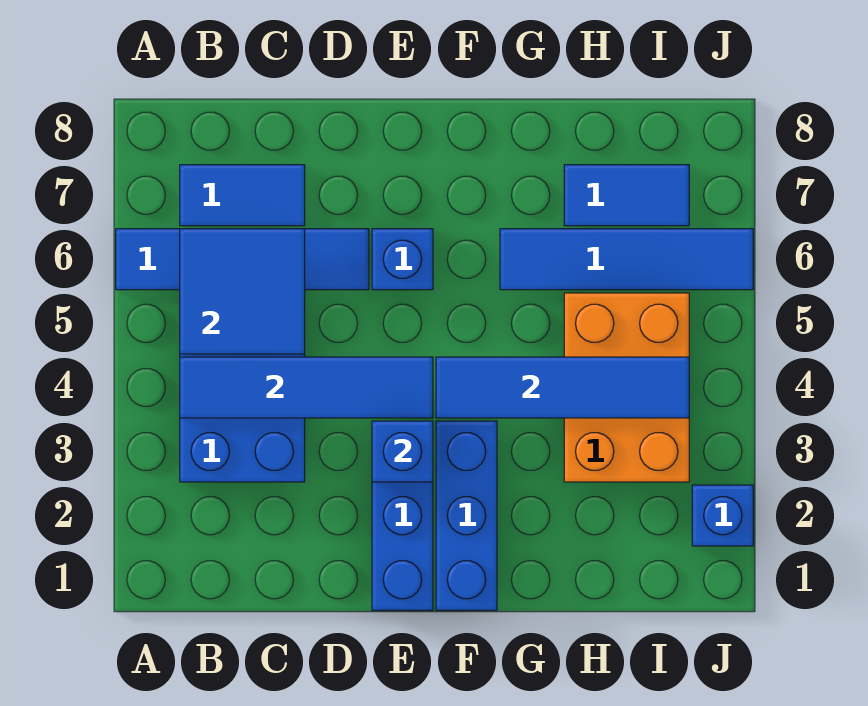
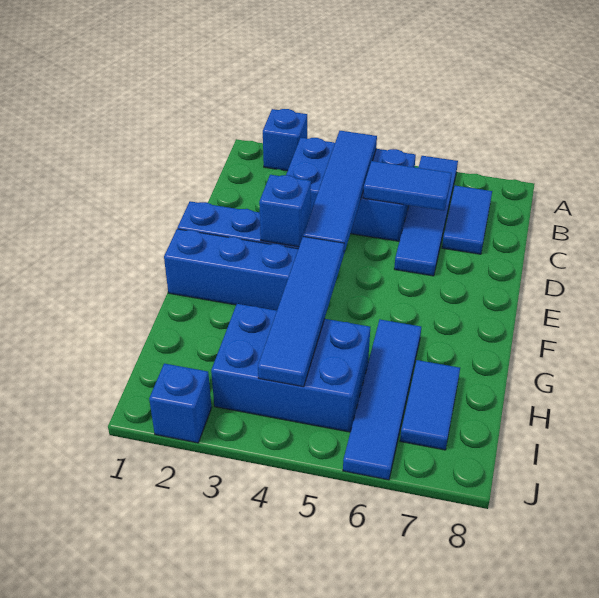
blue 2x2 tile [180,229,305,354] -> blue 1x2 tile [363,161,452,211]
blue 1x1 brick [372,229,433,290] -> blue 1x1 brick moved to [263,109,307,171]
orange 2x3 brick [564,293,689,482] -> blue 2x3 brick [211,304,370,432]

